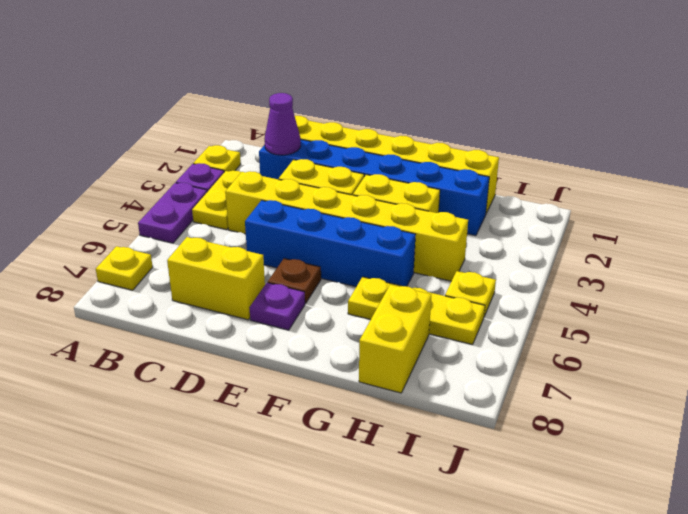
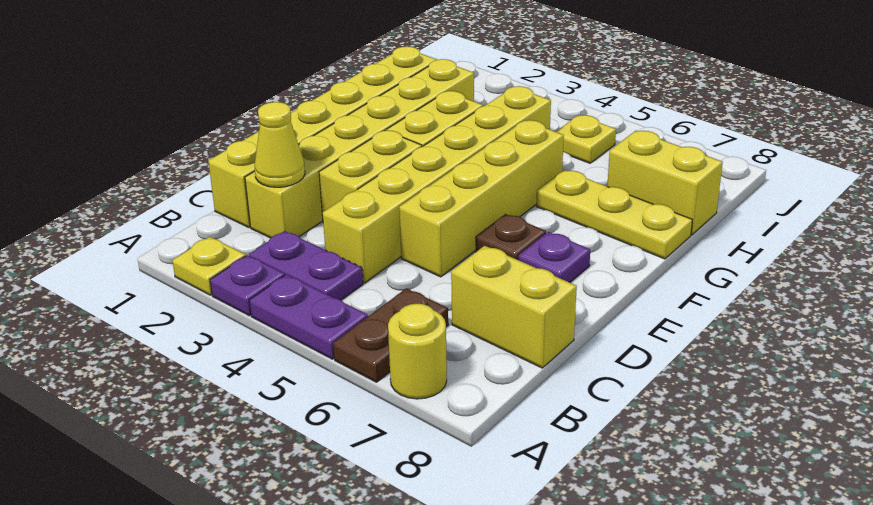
none -> brown 1x2 plate [333,288,448,382]
yellow 1x1 plate [96,246,153,290] -> yellow 1x1 round brick [388,304,447,399]
yellow 1x2 plate [192,171,241,230] -> purple 1x2 plate [249,231,363,300]
blue 1x6 brick [259,140,489,236] -> yellow 1x6 brick [245,59,474,238]
purple 1x1 cone [264,93,301,155] -> yellow 1x1 cone [255,102,305,187]
yellow 1x2 brick [167,237,265,320] -> yellow 1x2 brick turned to [451,246,577,368]
blue 1x4 brick [245,200,416,287] -> yellow 1x4 brick [399,120,564,277]
yellow 1x3 plate [348,277,485,345] -> yellow 1x3 plate turned to [536,170,692,259]

